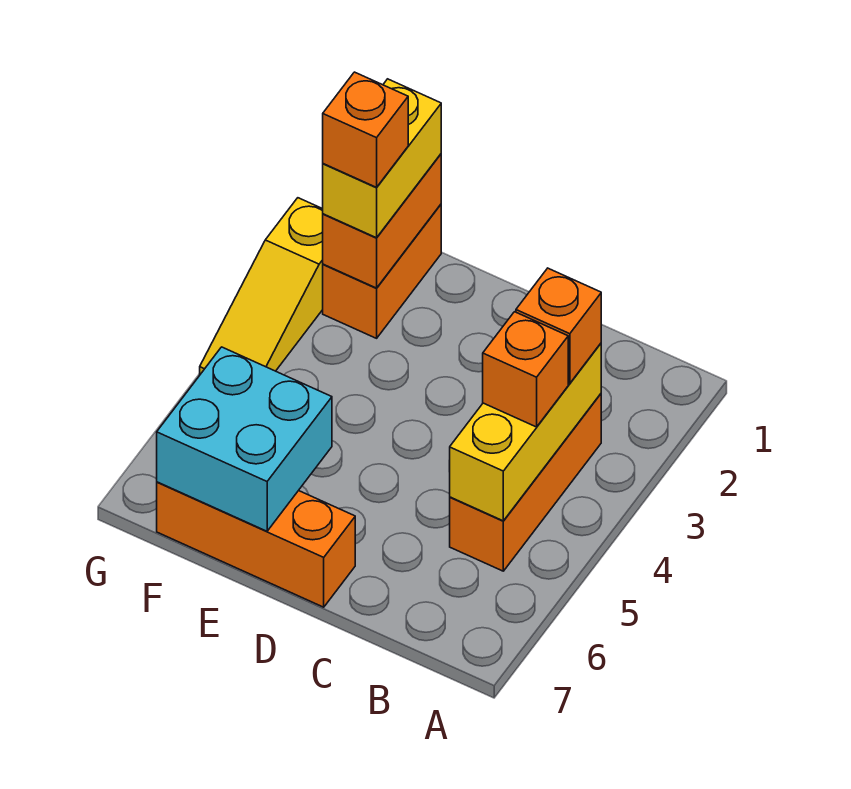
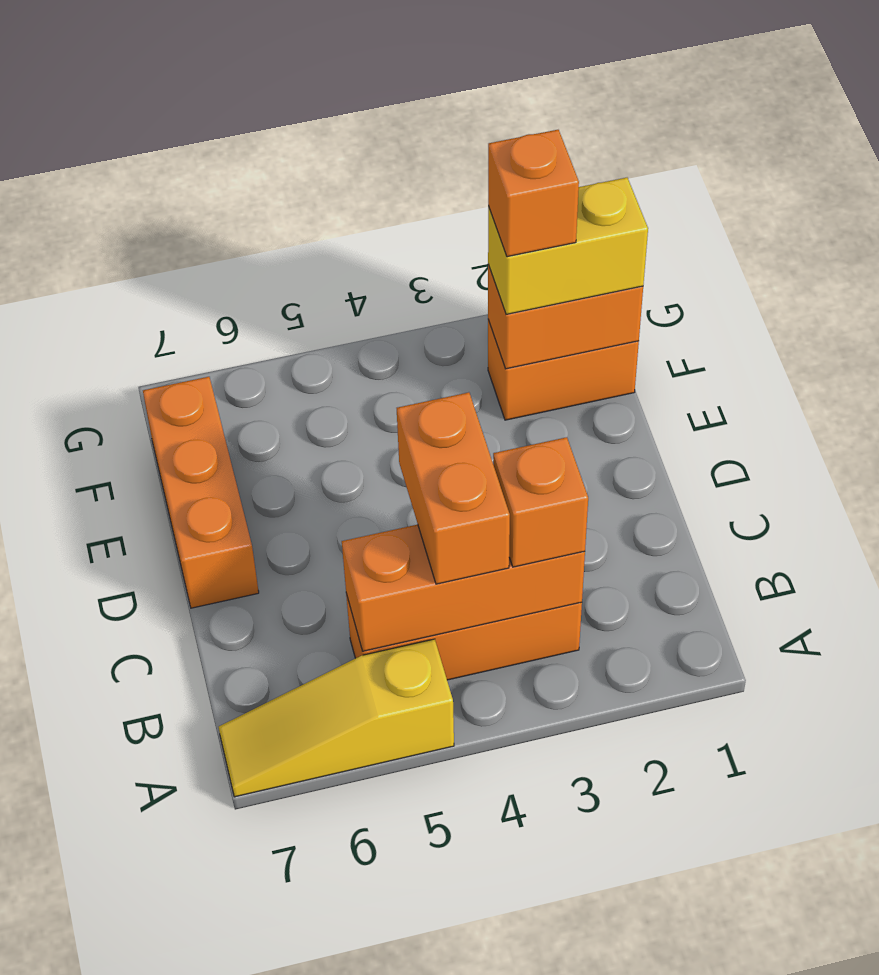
yellow 1x3 brick [449,343,601,521] -> orange 1x3 brick [342,525,585,651]
orange 1x1 brick [483,312,568,427] -> orange 1x2 brick [397,392,510,584]
cyan 2x2 brick [157,347,332,531] -> none
yellow 1x3 slope [200,198,323,374] -> yellow 1x3 slope moved to [219,639,454,797]

